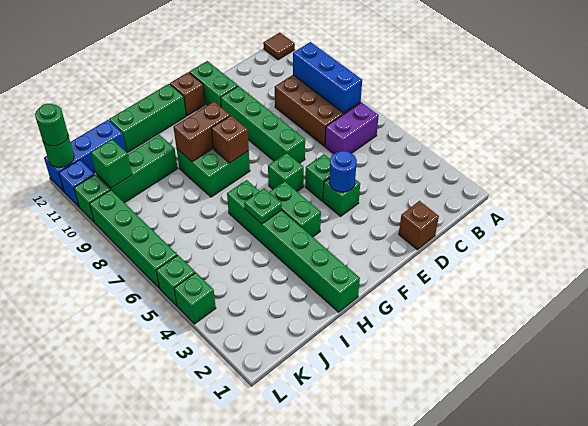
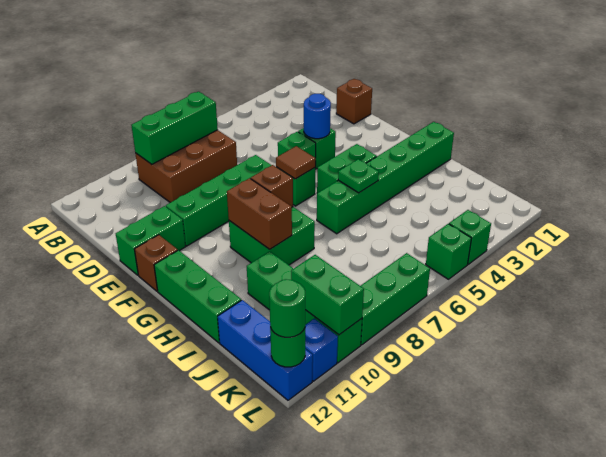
brown 1x1 tile [263,33,295,60] -> brown 1x1 tile moved to [276,146,316,179]
purple 1x2 brick [325,103,379,154] -> none
blue 1x3 brick [293,42,362,113] -> green 1x3 brick [131,92,218,164]
green 1x1 brick [91,139,132,188] -> green 1x2 brick [291,255,364,335]
green 1x4 brick [90,190,177,288] -> green 1x3 brick [361,253,430,345]

